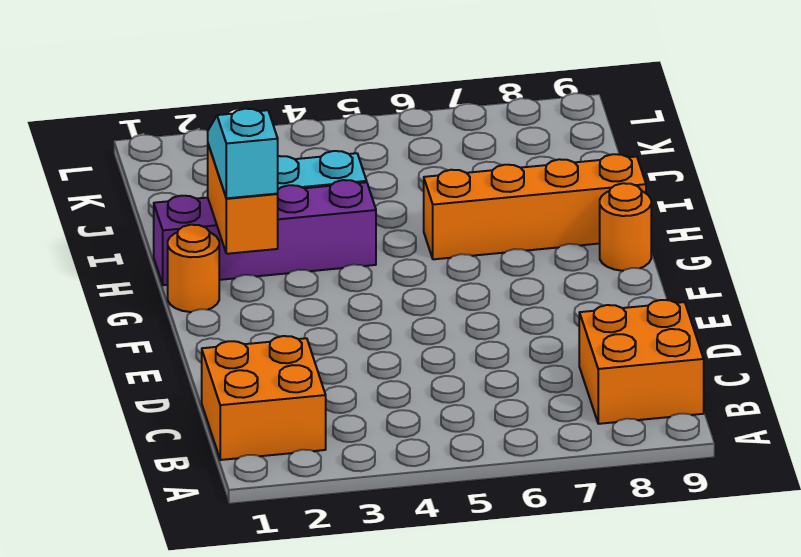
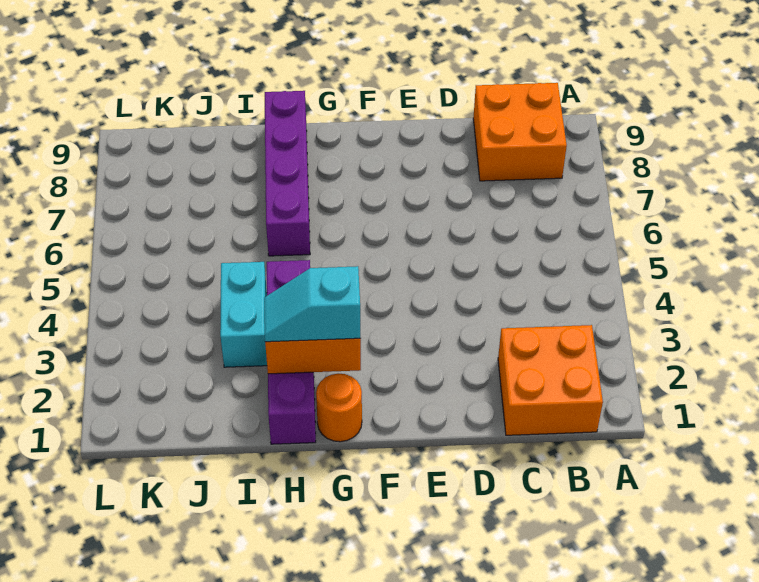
orange 1x1 round brick [600,183,651,271] -> none
orange 1x4 brick [424,154,646,259] -> purple 1x4 brick [265,91,310,256]

